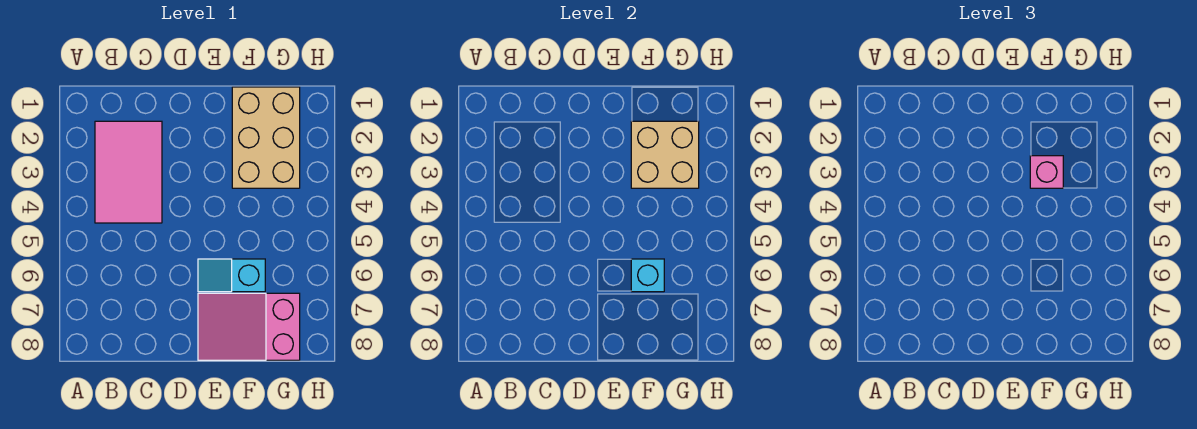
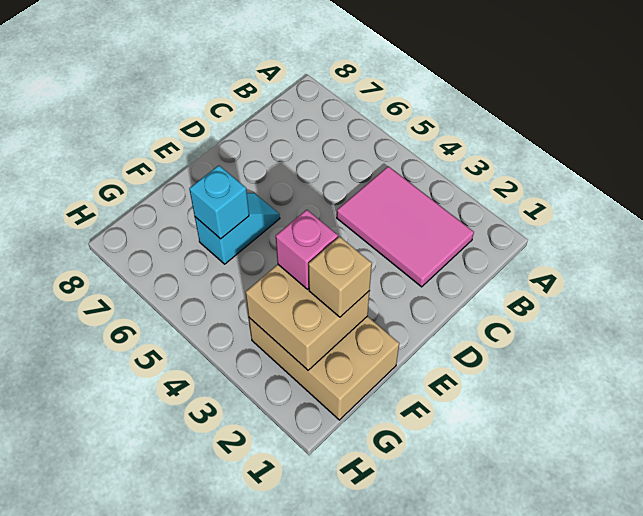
pink 2x3 slope [198,293,300,360] -> none
none -> tan 1x1 brick [308,237,372,317]

